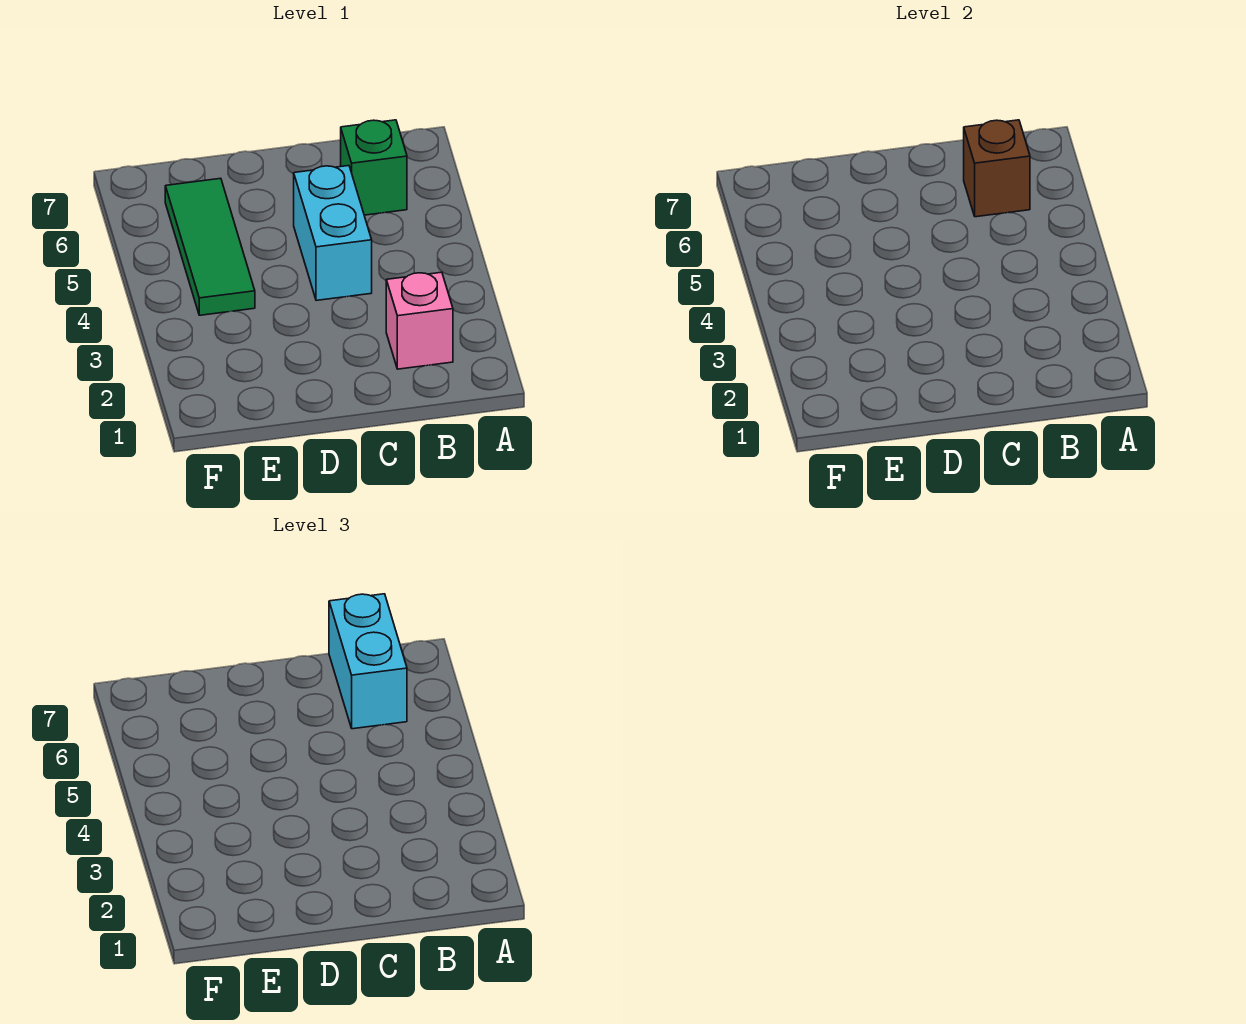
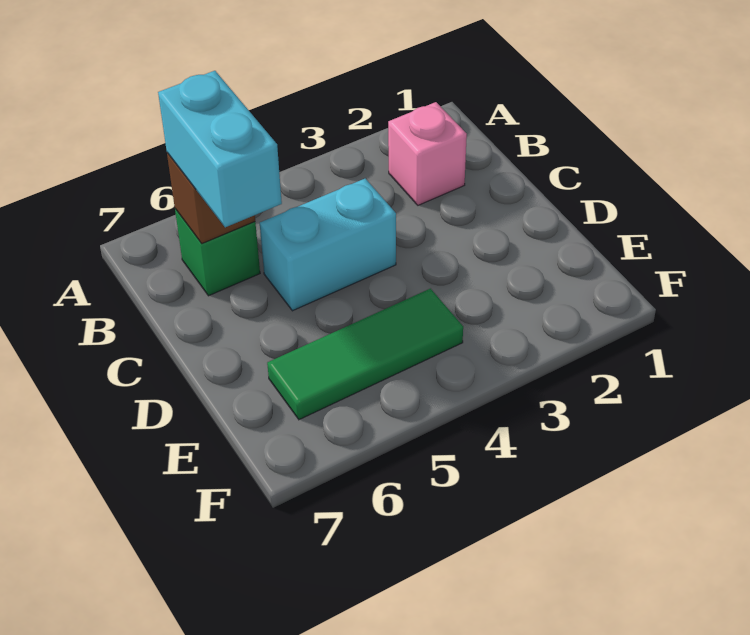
cyan 1x2 brick [329,594,407,729] -> cyan 1x2 brick turned to [158,71,282,227]

